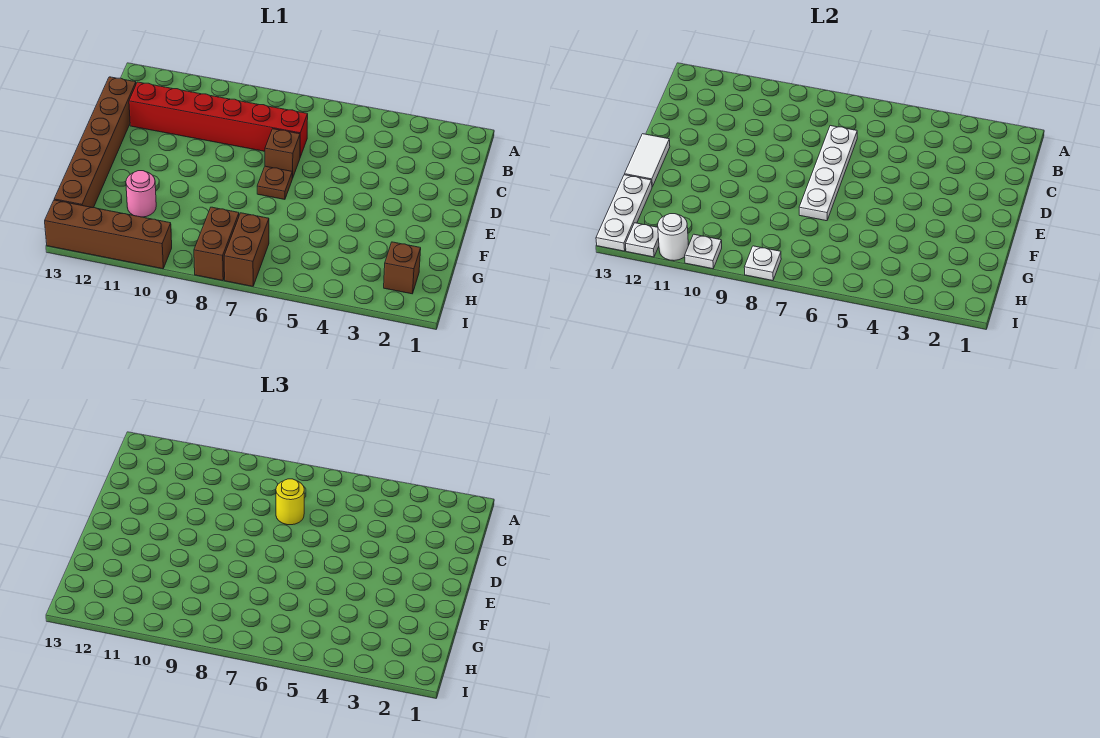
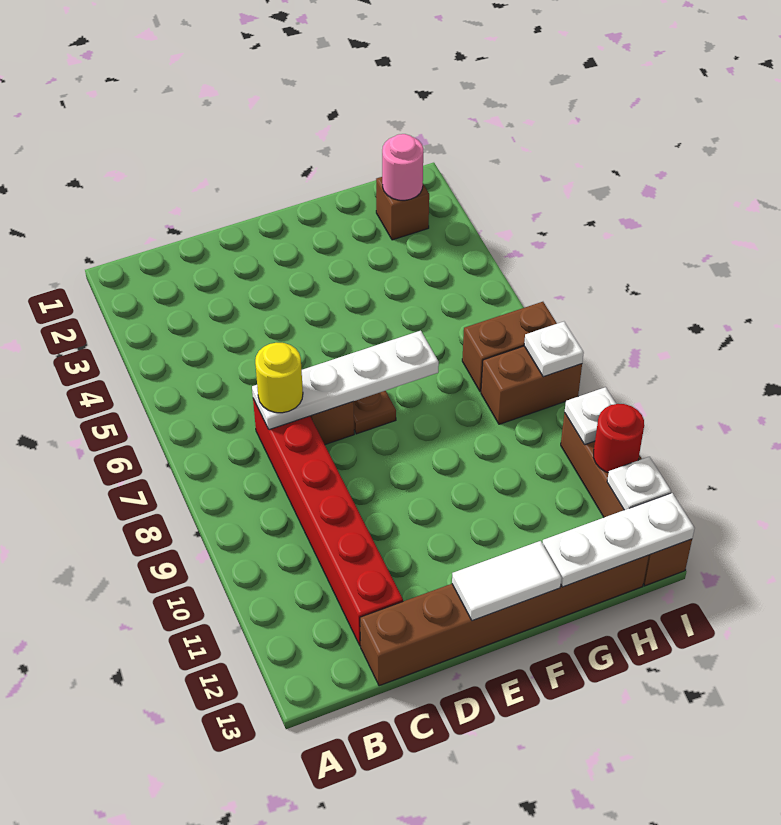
pink 1x1 round brick [126,171,156,217] -> pink 1x1 round brick moved to [382,134,423,200]
white 1x1 round brick [658,214,689,260] -> red 1x1 round brick [594,404,644,473]

